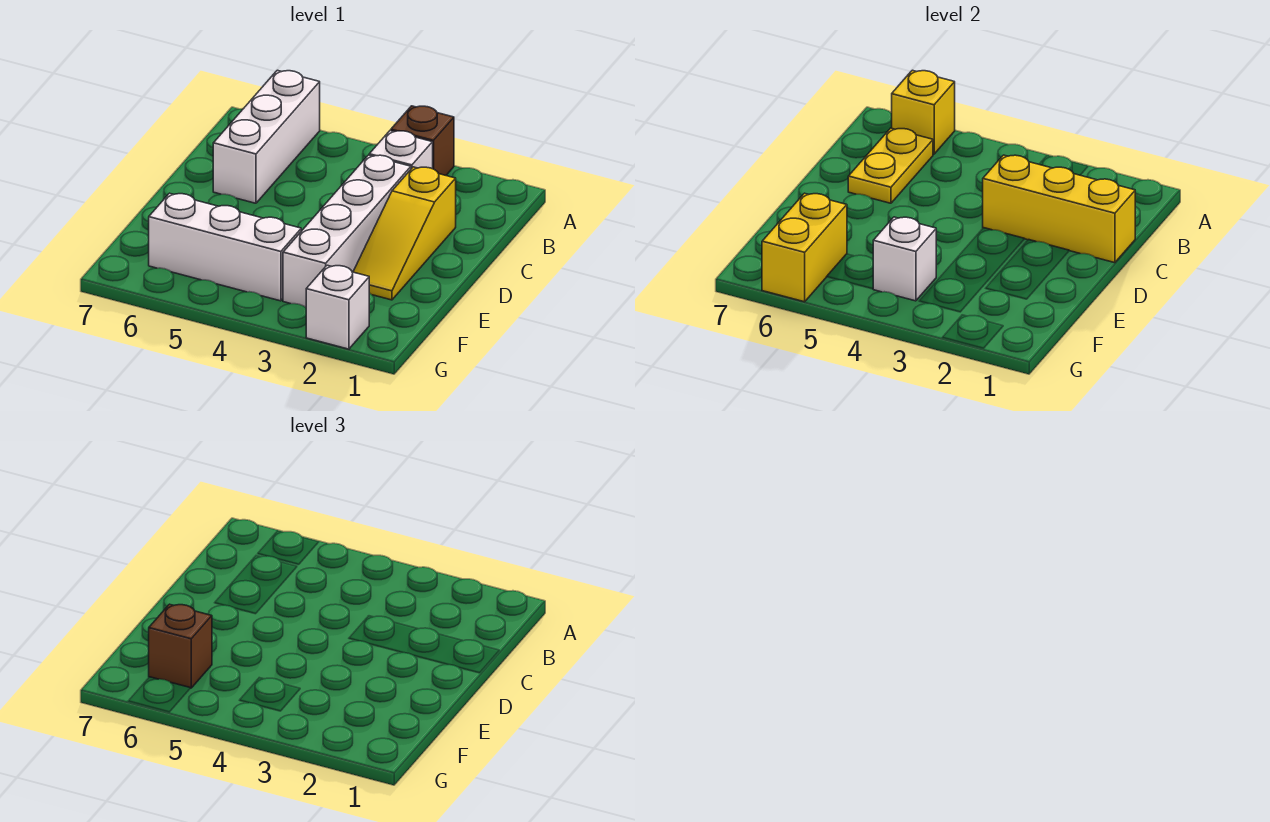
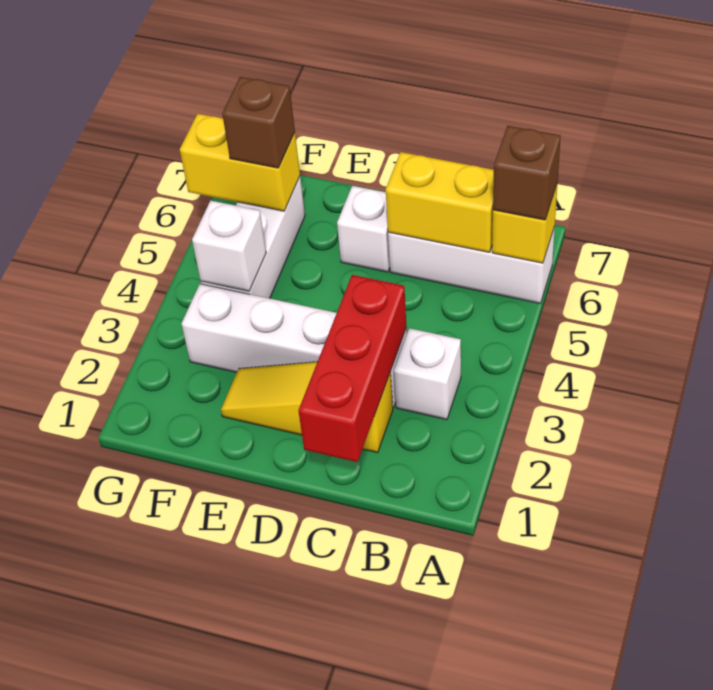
brown 1x1 brick [391,106,454,175] -> brown 1x1 brick moved to [493,126,561,220]
yellow 1x2 plate [848,128,933,203] -> yellow 1x2 brick [386,152,494,252]
yellow 1x3 brick [983,155,1135,263] -> red 1x3 brick [298,275,406,462]
white 1x1 brick [306,265,369,349] -> white 1x1 brick moved to [337,186,390,272]

